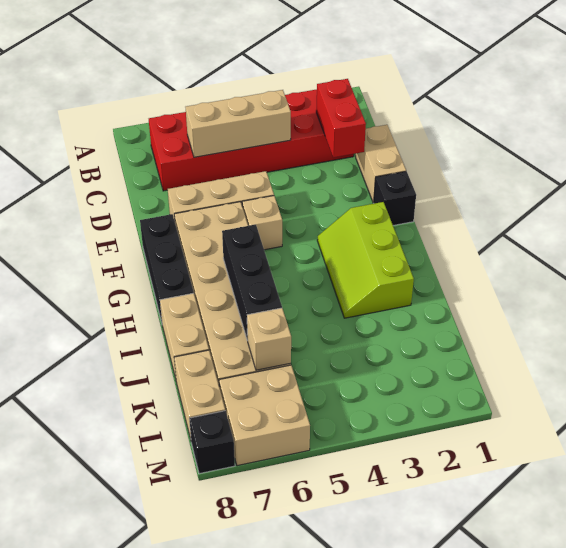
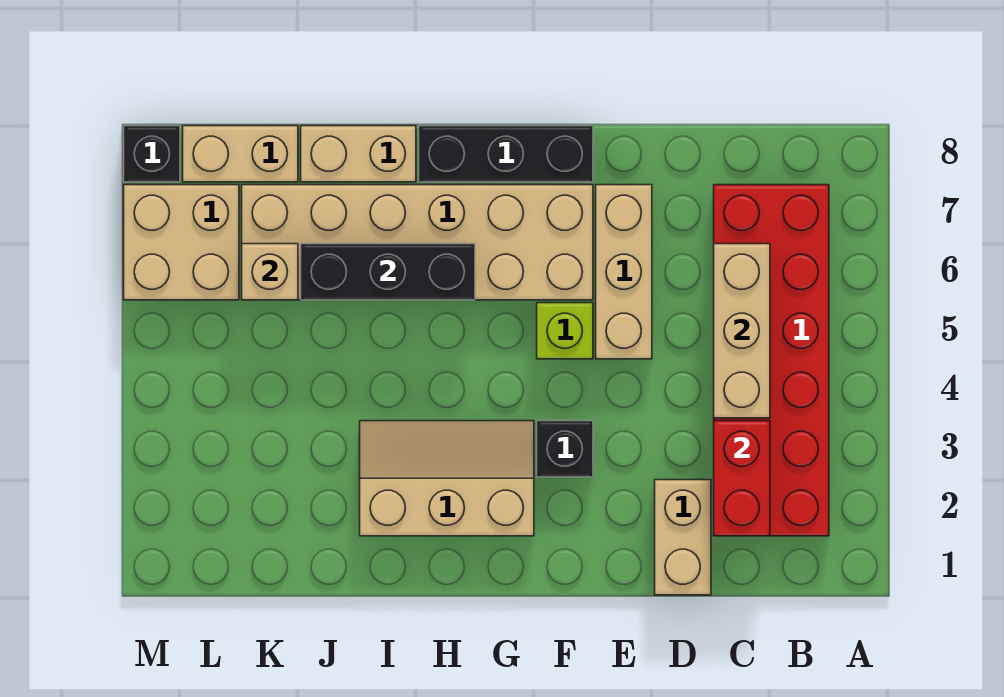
red 1x2 brick [316,79,366,157] -> red 1x2 brick turned to [714,421,770,536]
tan 1x2 brick [356,125,406,203] -> tan 1x2 brick turned to [655,480,711,595]
black 1x1 brick [374,171,416,225] -> black 1x1 brick moved to [537,421,593,477]
tan 1x1 brick [242,196,282,250] -> lime 1x1 brick [537,303,593,359]
lime 2x3 slope [317,202,414,318] -> tan 2x3 slope [360,421,534,536]

